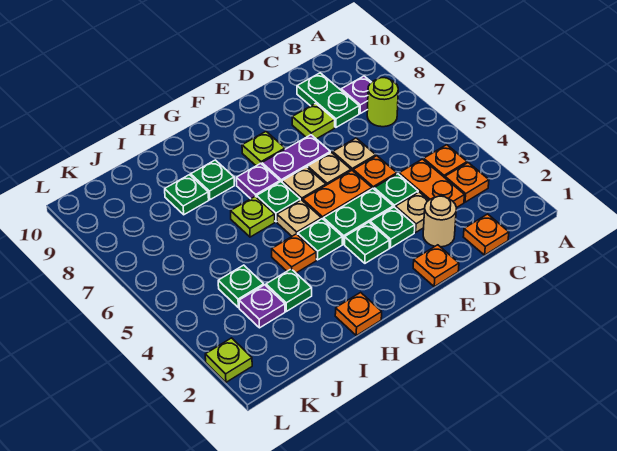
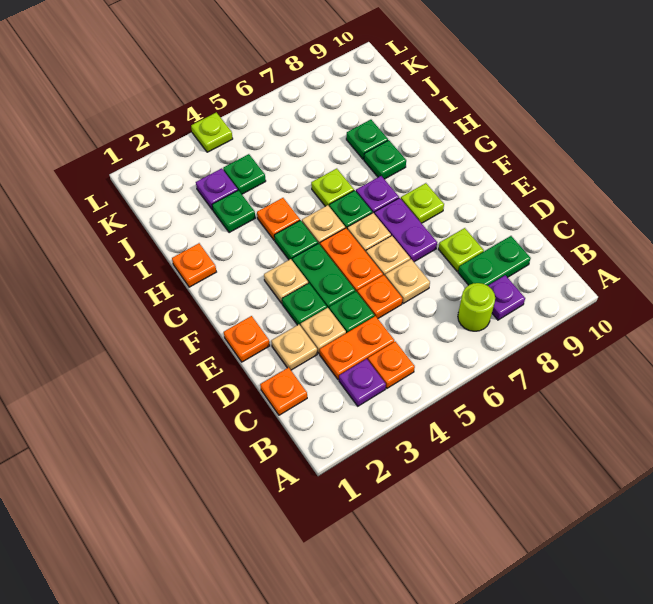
orange 1x1 plate [445,163,489,202] -> purple 1x1 plate [339,359,386,406]
tan 1x1 round brick [423,196,456,247] -> tan 1x1 plate [271,325,317,370]
green 1x1 plate [345,222,389,263] -> tan 1x1 plate [264,259,308,303]
lime 1x1 plate [205,338,252,382] -> lime 1x1 plate moved to [191,112,233,152]

